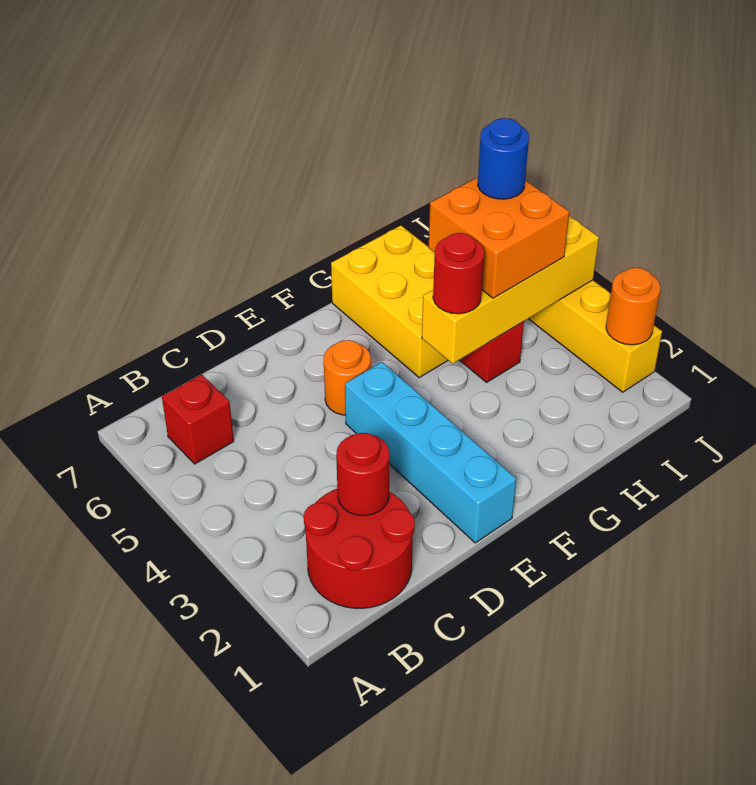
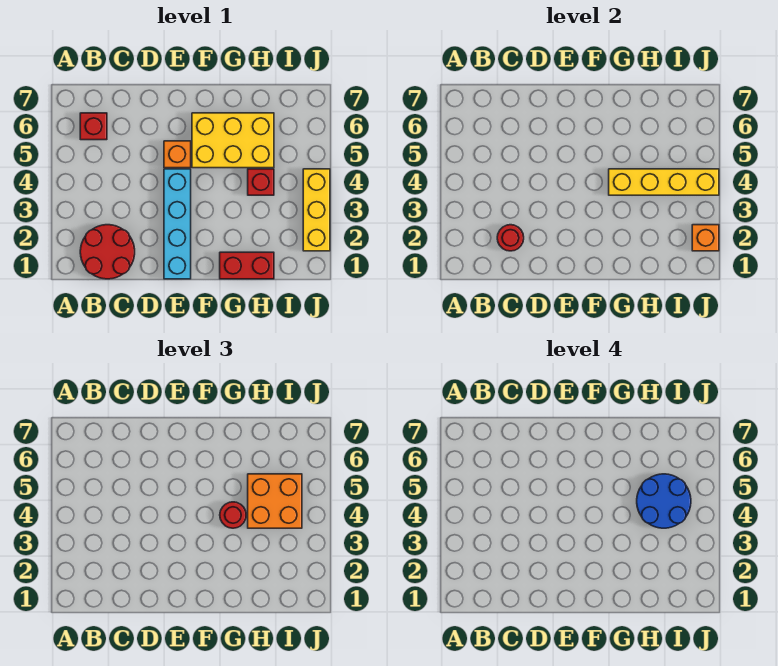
orange 1x1 round brick [324,340,371,415] -> orange 1x1 brick [164,141,191,168]
none -> red 1x2 brick [220,252,274,279]
yellow 2x3 brick [331,226,448,378] -> yellow 2x3 brick turned to [192,113,274,168]
blue 1x1 round brick [478,118,529,199] -> blue 2x2 round brick [637,474,691,528]
orange 1x1 round brick [606,268,660,345] -> orange 1x1 brick [692,225,719,251]

